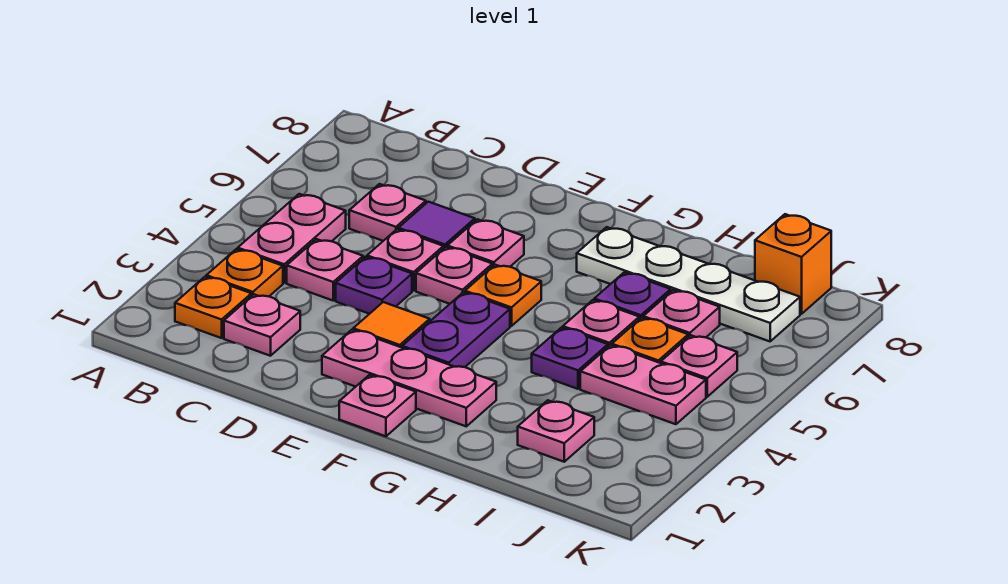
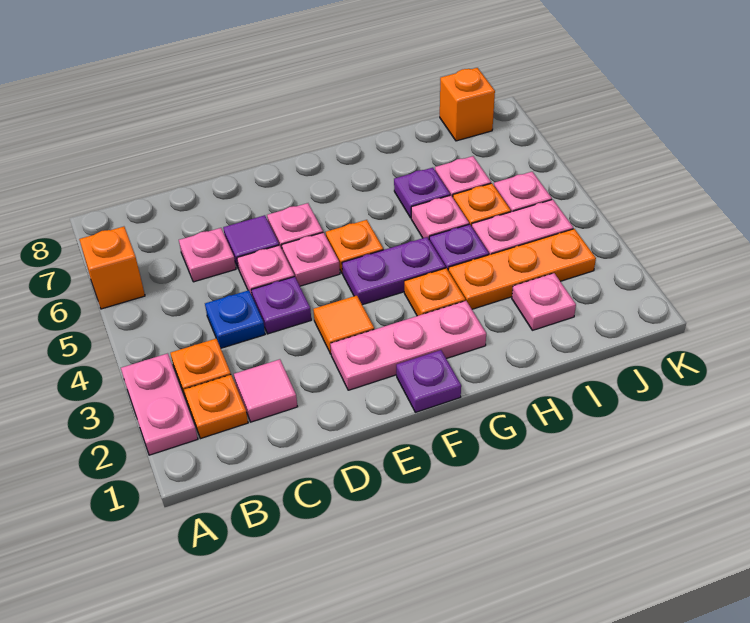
none -> orange 1x1 brick [79,227,145,309]
pink 1x2 plate [238,194,346,283] -> pink 1x2 plate moved to [121,353,198,455]
pink 1x1 plate [224,294,300,356] -> pink 1x1 tile [234,359,298,422]
pink 1x1 plate [287,239,363,300] -> blue 1x1 plate [205,290,265,348]
pink 1x1 plate [339,375,416,436] -> purple 1x1 plate [396,350,461,412]
purple 1x2 plate [402,292,510,367] -> purple 1x2 plate turned to [342,237,445,305]
none -> orange 1x1 plate [404,268,465,316]
white 1x4 plate [577,227,800,341] -> none
none -> orange 1x3 plate [448,229,596,309]

